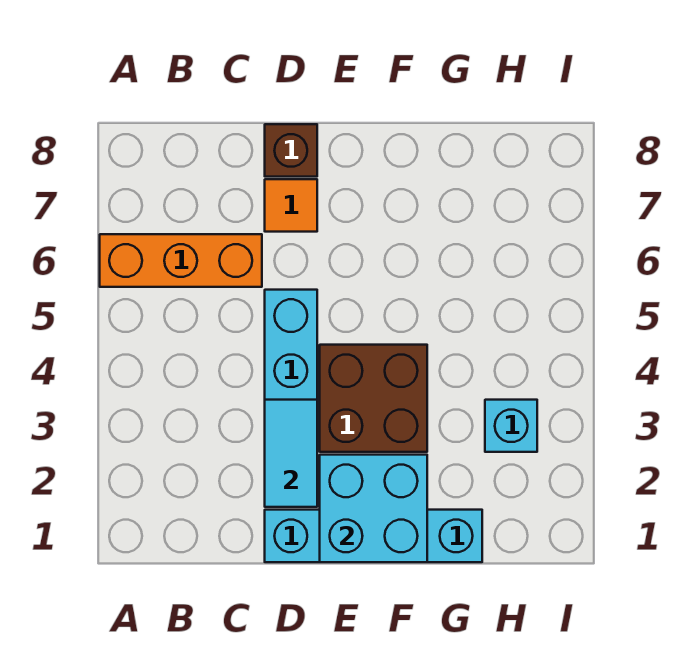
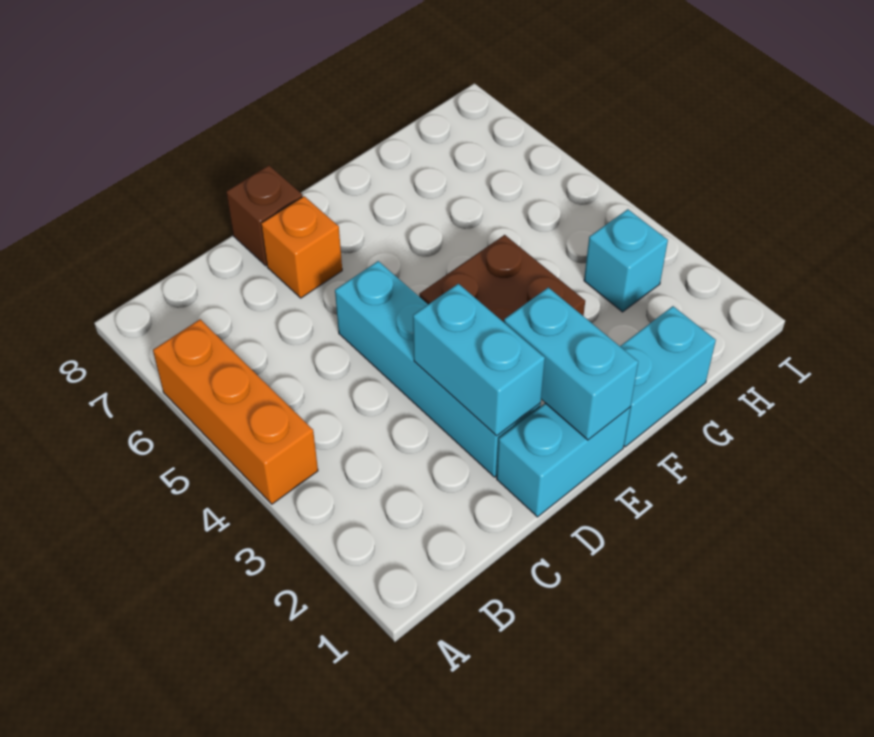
orange 1x3 brick [100,234,262,287] -> orange 1x3 brick turned to [153,319,318,504]
cyan 1x2 tile [265,400,317,507] -> cyan 1x2 brick [413,284,545,436]
orange 1x1 tile [265,179,317,232] -> orange 1x1 brick [261,196,342,298]
cyan 2x2 brick [320,455,427,562] -> cyan 1x2 brick [504,287,638,440]

